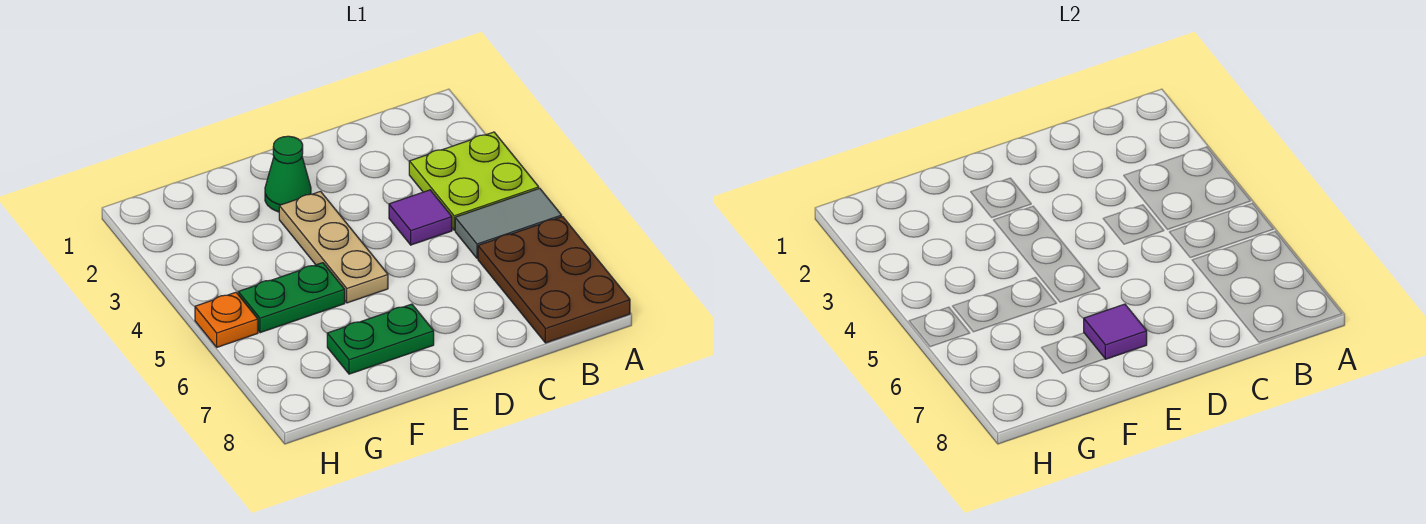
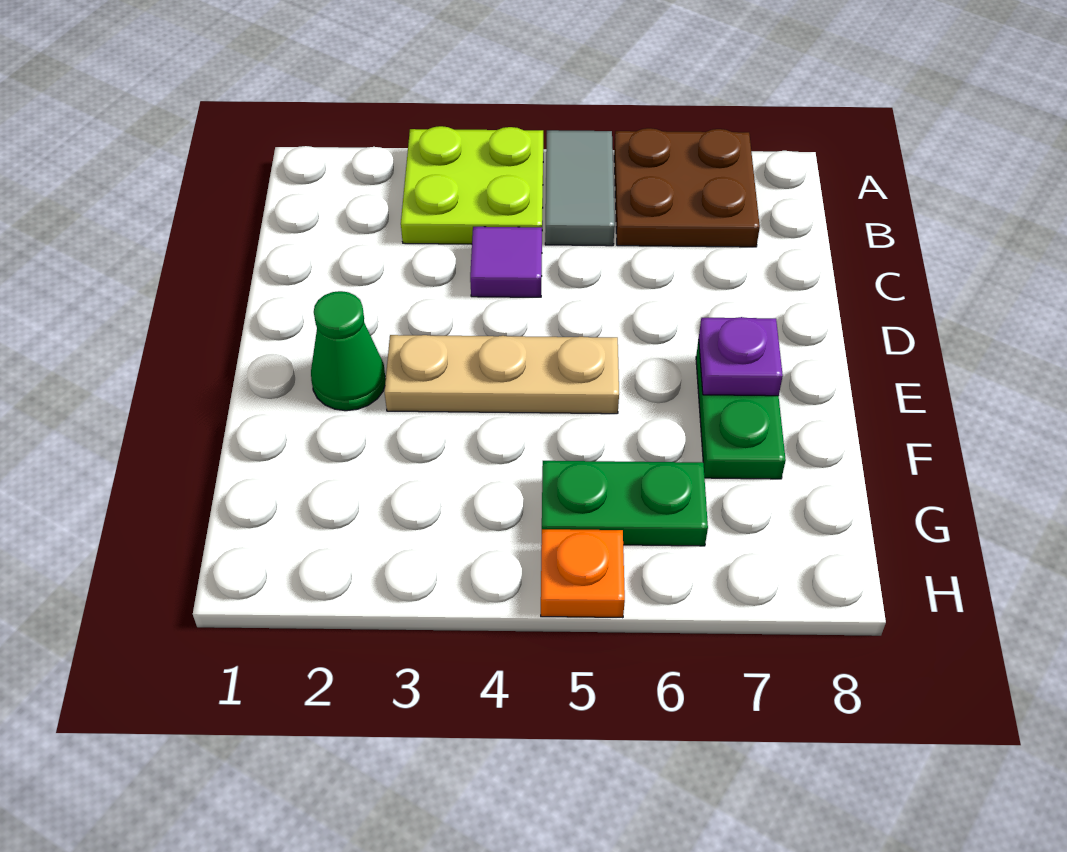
brown 2x3 plate [478,217,630,343] -> brown 2x2 plate [614,128,760,247]
purple 1x1 tile [1084,304,1147,359] -> purple 1x1 plate [699,317,783,396]
green 1x2 plate [238,263,345,333] -> green 1x2 plate turned to [542,461,708,546]

